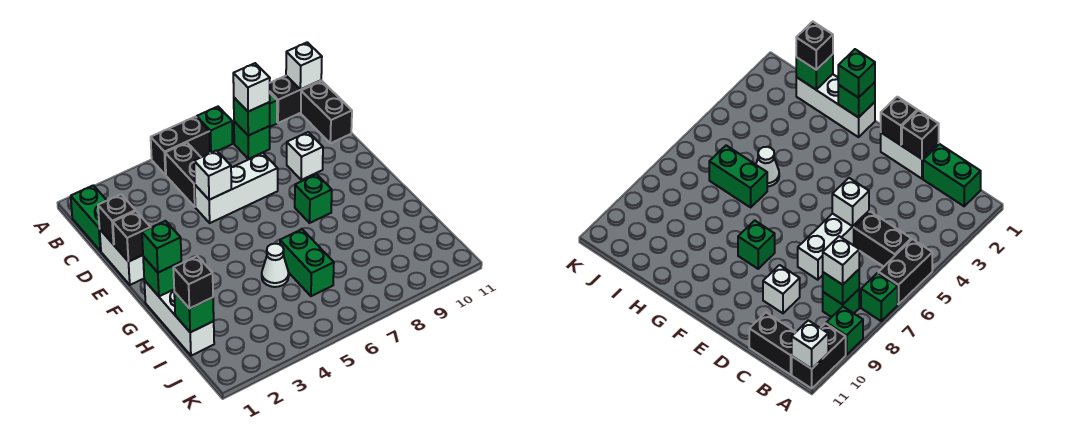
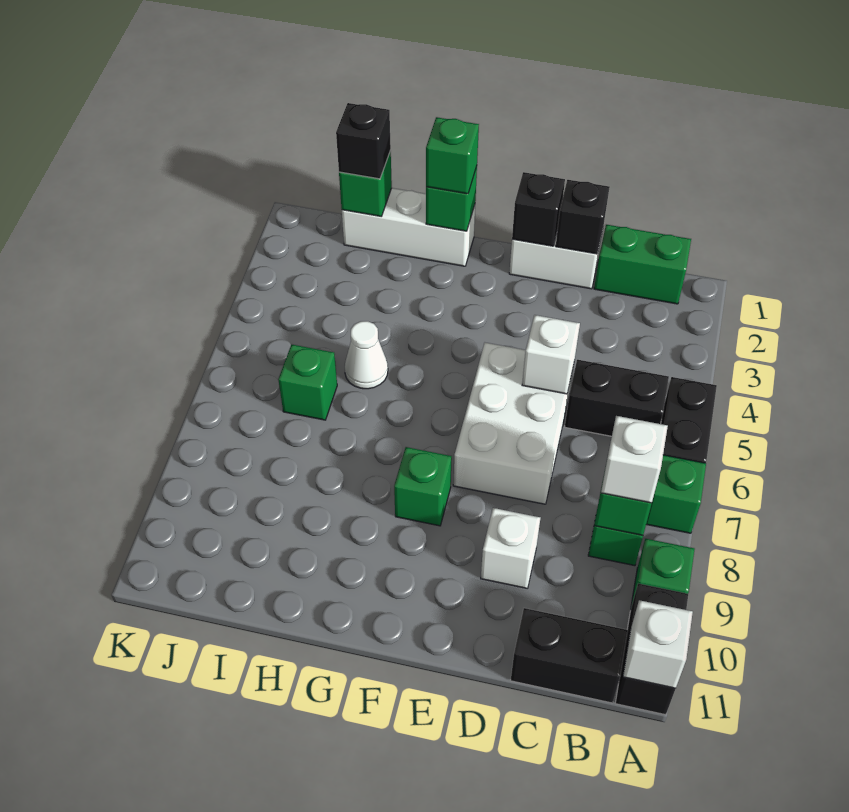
white 1x3 brick [195,153,278,223] -> white 2x3 brick [453,343,574,504]
green 1x2 brick [280,229,334,296] -> green 1x1 brick [278,345,337,420]

